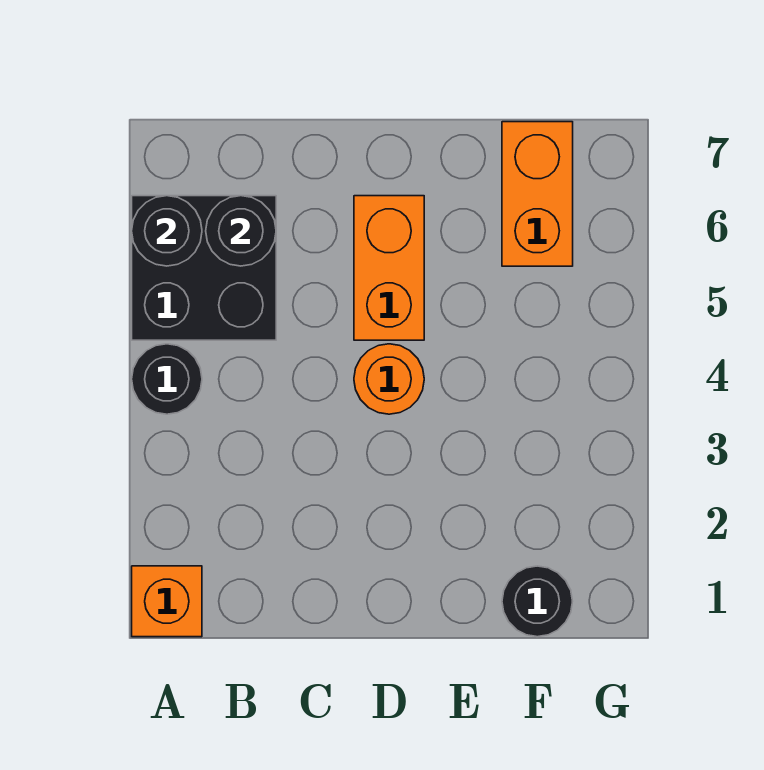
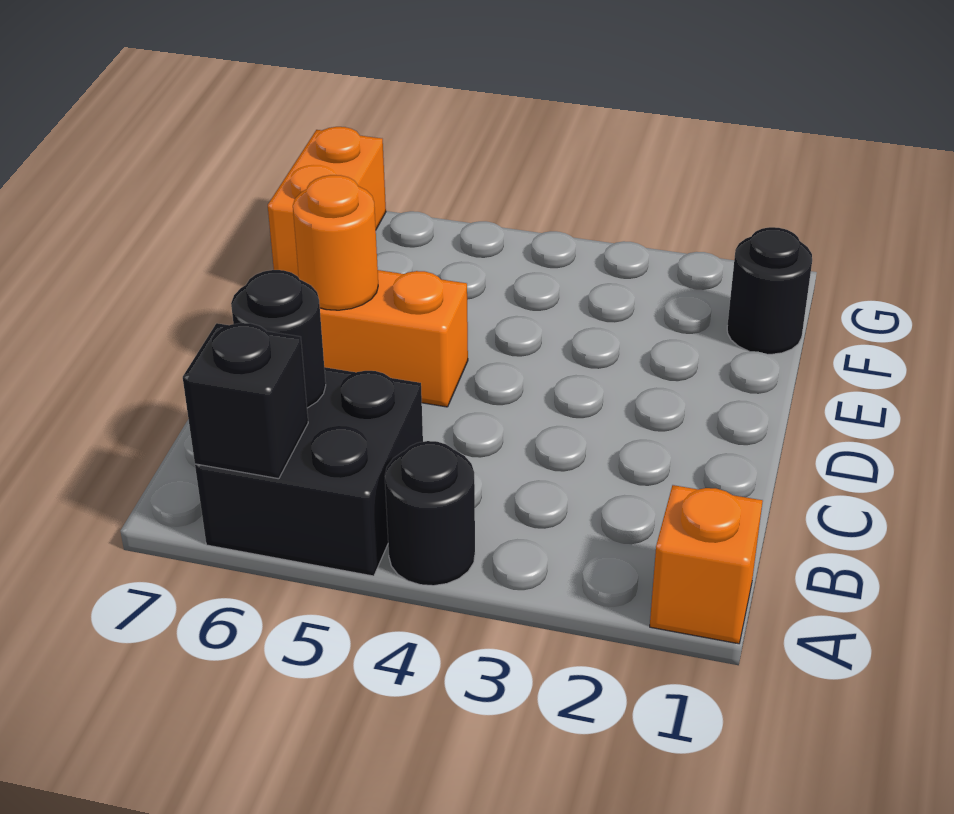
black 1x1 round brick [132,196,202,266] -> black 1x1 brick [183,323,308,479]
orange 1x1 round brick [354,344,424,414] -> orange 1x1 round brick moved to [293,175,378,310]
orange 1x2 brick [502,122,573,266] -> orange 1x2 brick turned to [268,127,386,277]

